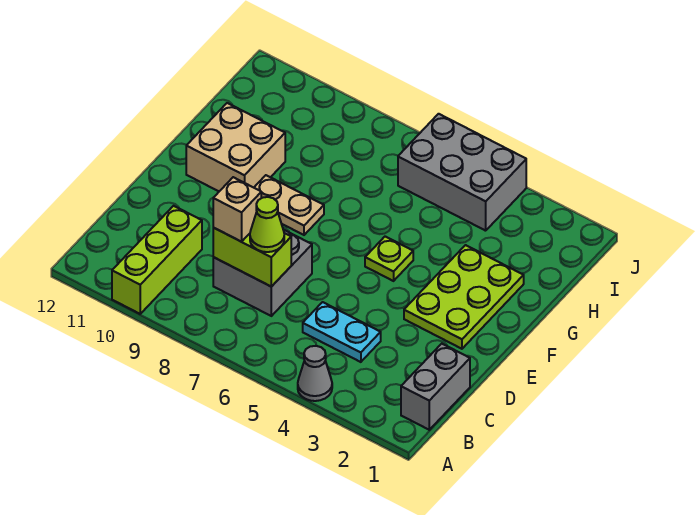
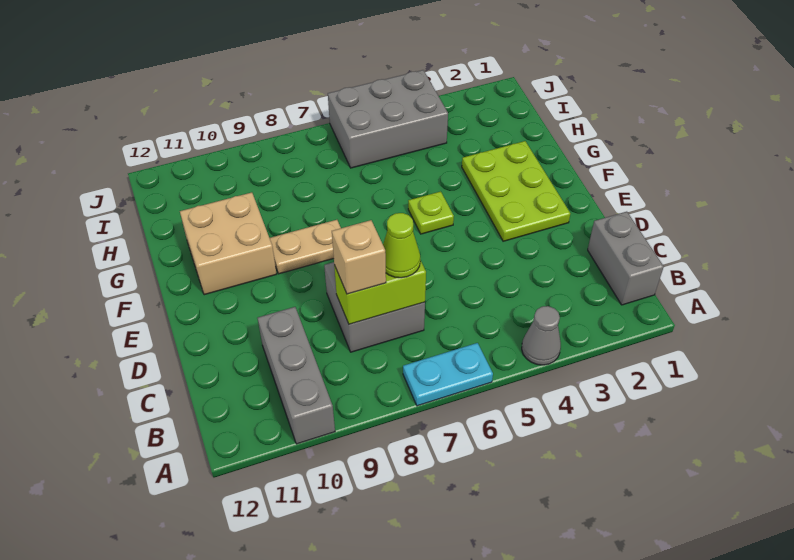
lime 1x3 brick [112,206,202,314] -> grey 1x3 brick [258,307,335,444]
cyan 1x2 plate [303,302,381,362] -> cyan 1x2 plate moved to [403,343,493,406]

